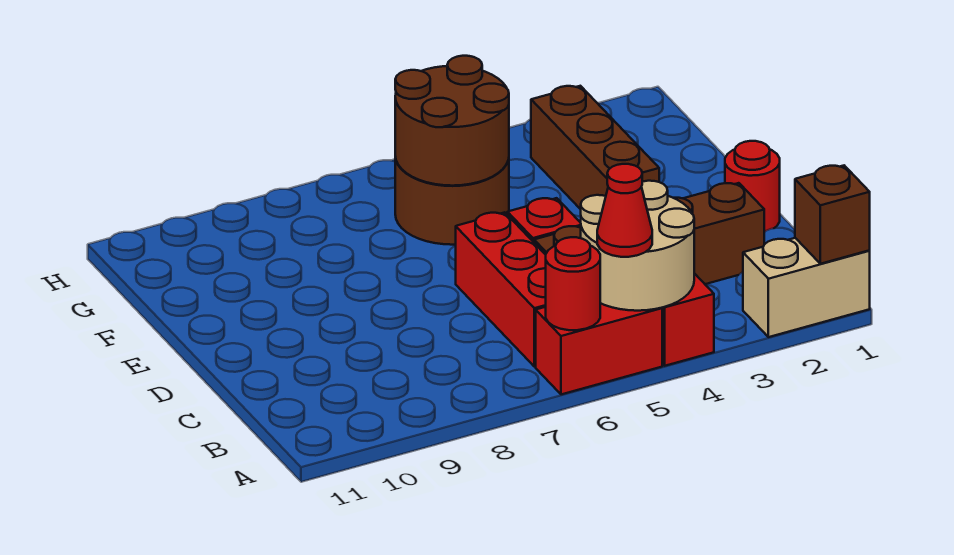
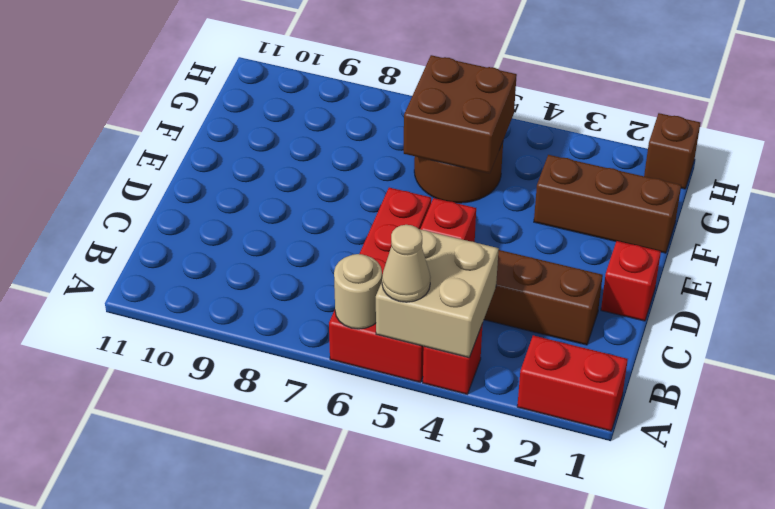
tan 1x2 brick [743,238,870,337] -> red 1x2 brick [517,335,628,431]
brown 1x1 brick [795,166,870,264] -> brown 1x1 brick moved to [644,113,700,189]
tan 2x2 round brick [581,181,694,311] -> tan 2x2 brick [376,229,499,358]
red 1x1 cone [597,164,652,257] -> tan 1x1 cone [382,225,431,302]
red 1x1 round brick [546,237,600,330] -> tan 1x1 round brick [334,254,382,329]
red 1x1 round brick [725,141,780,232] -> red 1x1 brick [601,241,661,321]
brown 1x3 brick [531,86,659,209] -> brown 1x3 brick turned to [534,155,681,253]
brown 2x2 round brick [395,56,509,186] -> brown 2x2 brick [404,55,517,174]

